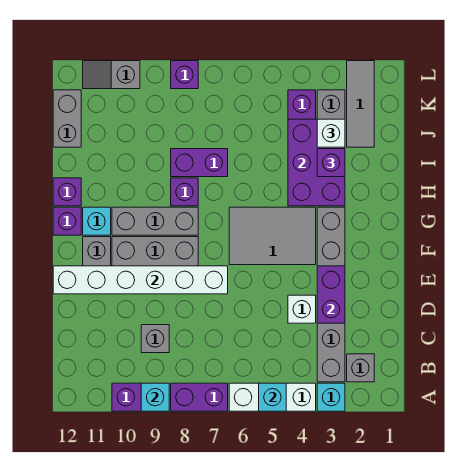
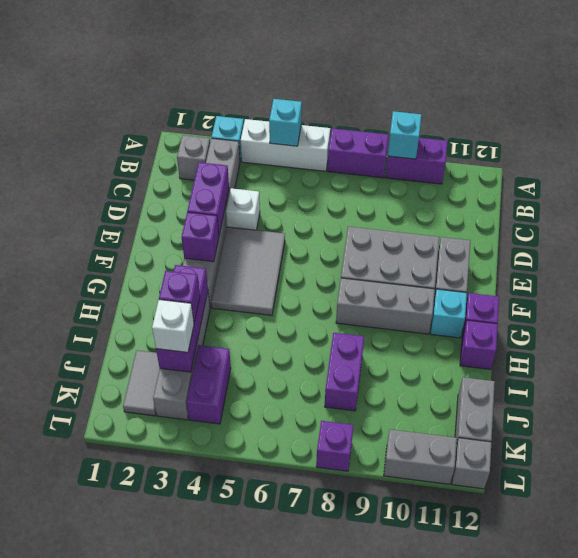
grey 1x1 brick [141,325,169,353] -> grey 1x1 brick moved to [452,438,491,489]
white 1x6 brick [53,266,228,294] -> none
grey 2x3 tile [229,207,316,265] -> grey 2x3 tile turned to [211,227,285,315]
purple 2x3 brick [288,119,345,206] -> purple 1x3 brick [156,265,208,372]
purple 1x1 brick [171,178,198,206] -> purple 1x1 brick moved to [182,212,219,262]
purple 1x2 brick [171,149,228,177] -> purple 1x2 brick turned to [325,333,364,411]
grey 1x3 tile [347,61,374,147] -> grey 1x2 tile [123,350,160,416]
grey 1x2 slope [83,61,140,89] -> grey 1x2 brick [384,429,457,484]

